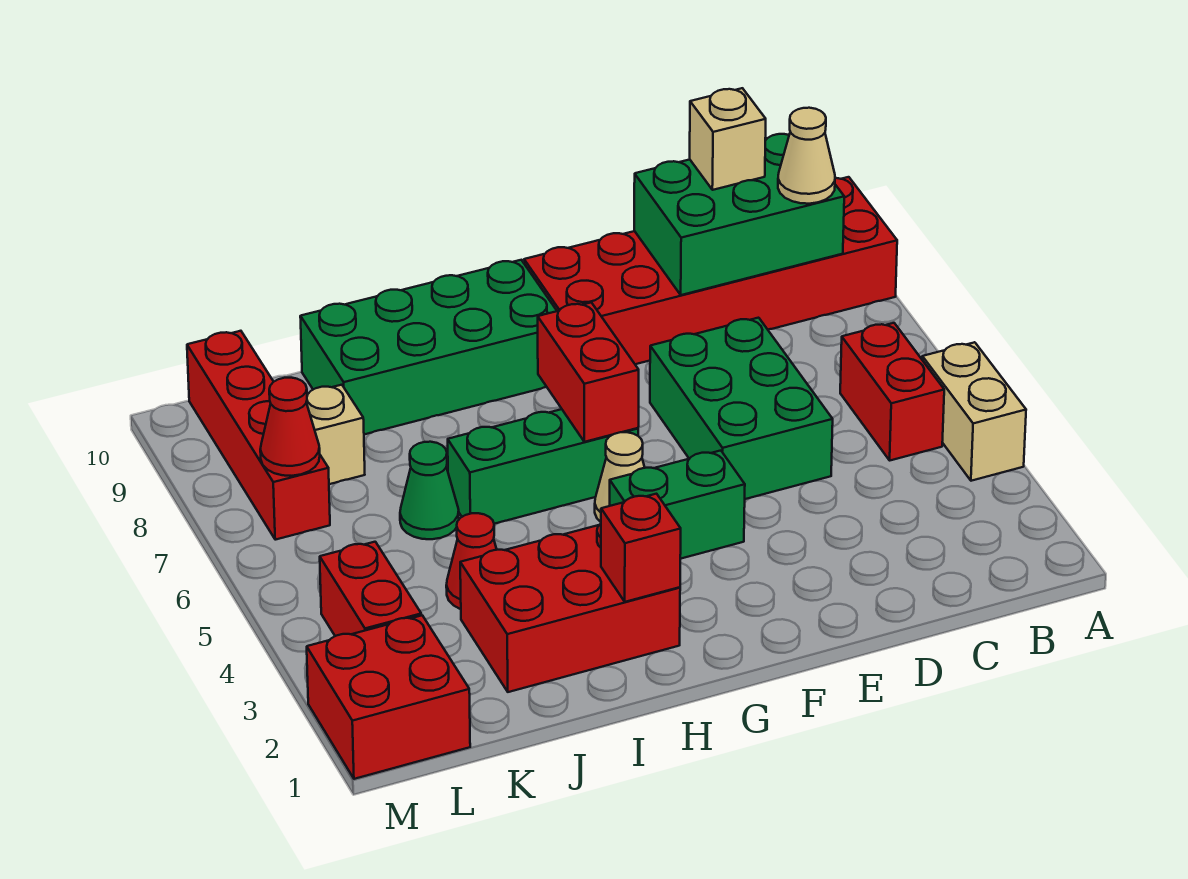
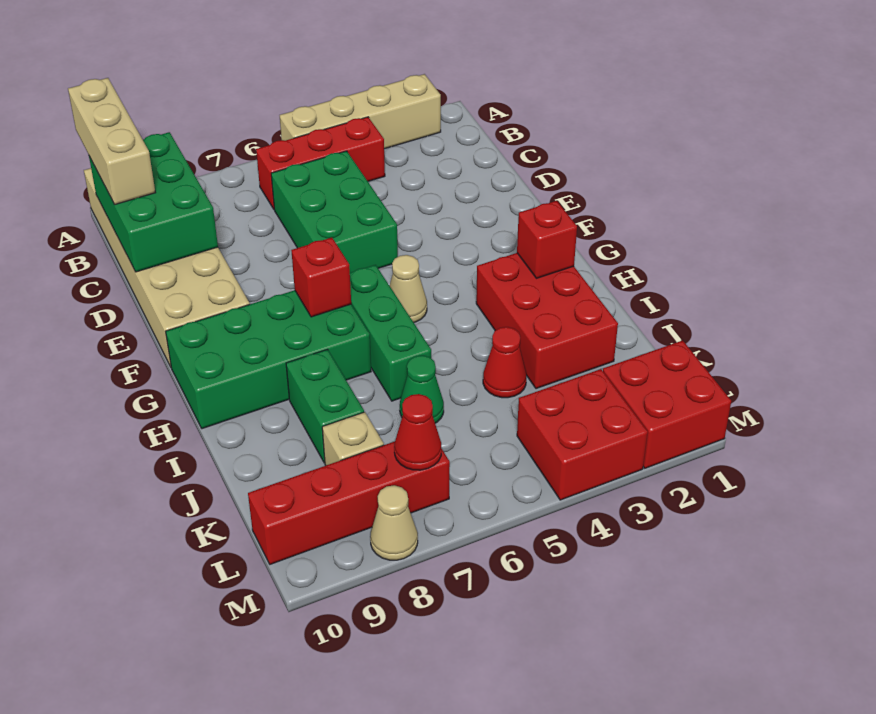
tan 1x2 brick [922,342,1026,481] -> tan 1x4 brick [280,74,441,149]
red 2x6 brick [524,177,897,364] -> tan 2x6 brick [84,168,250,367]
red 1x2 brick [840,323,944,460] -> red 1x3 brick [256,117,385,209]
tan 1x1 cone [778,108,835,204] -> tan 1x1 cone moved to [370,485,418,560]
tan 1x1 brick [690,88,766,190] -> tan 1x3 brick [68,78,155,204]
green 2x3 brick [650,318,833,499] -> green 2x3 brick turned to [271,151,398,273]
green 1x2 brick [610,451,745,559] -> green 1x2 brick moved to [286,349,364,463]
red 1x2 brick [538,302,639,442] -> red 1x1 brick [291,238,351,317]
green 2x4 brick [300,260,557,434] -> green 2x4 brick turned to [166,290,371,429]
red 1x2 brick [320,542,421,636] -> red 2x2 brick [517,369,648,500]

